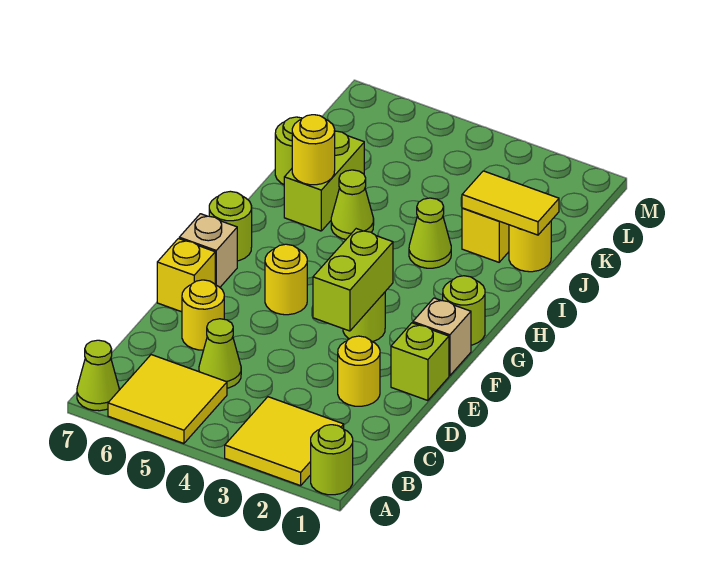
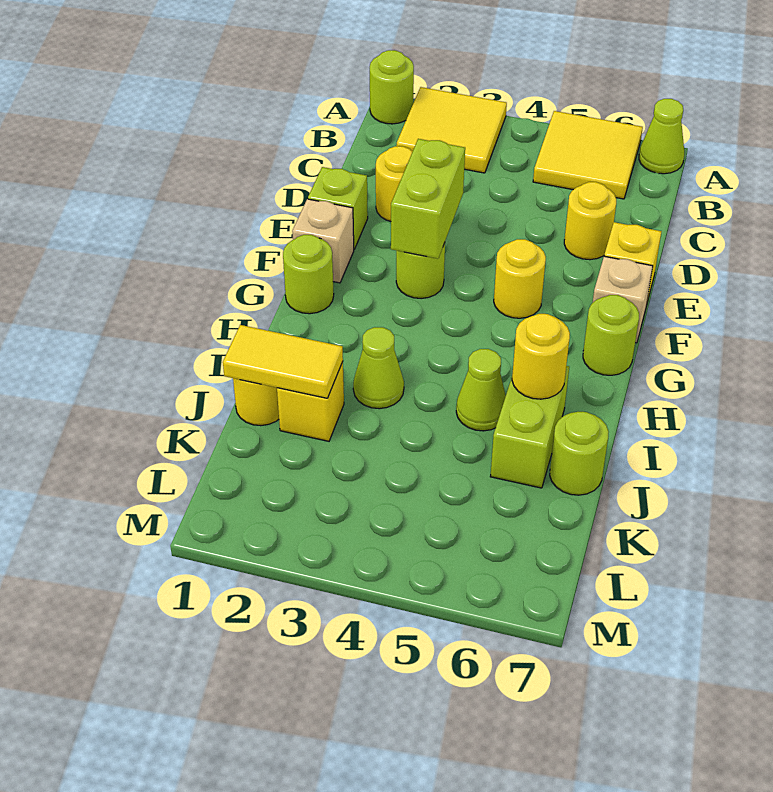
lime 1x1 cone [199,319,241,388] -> none

